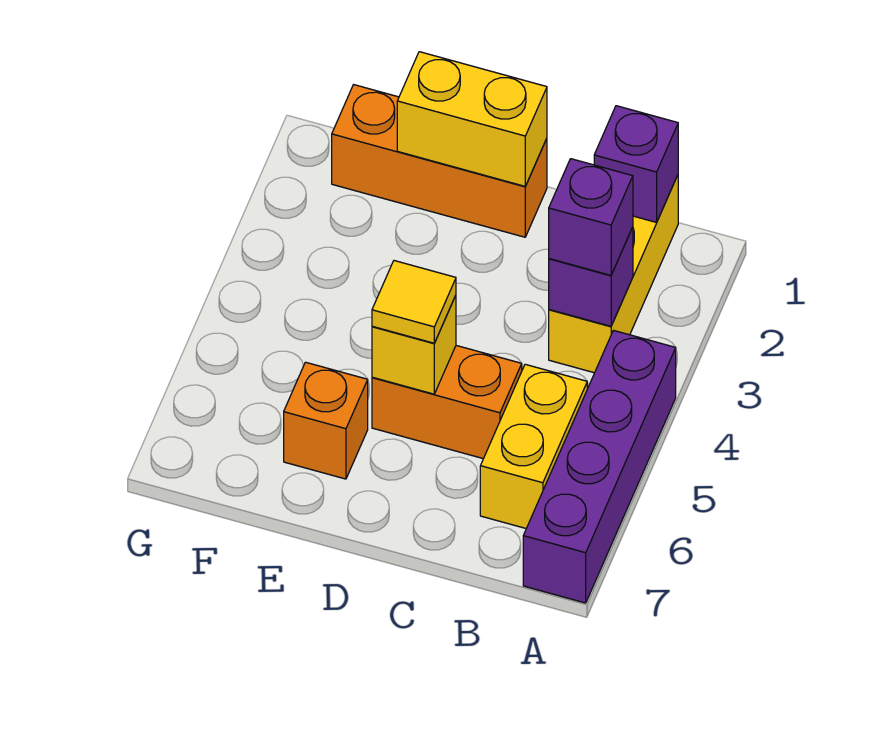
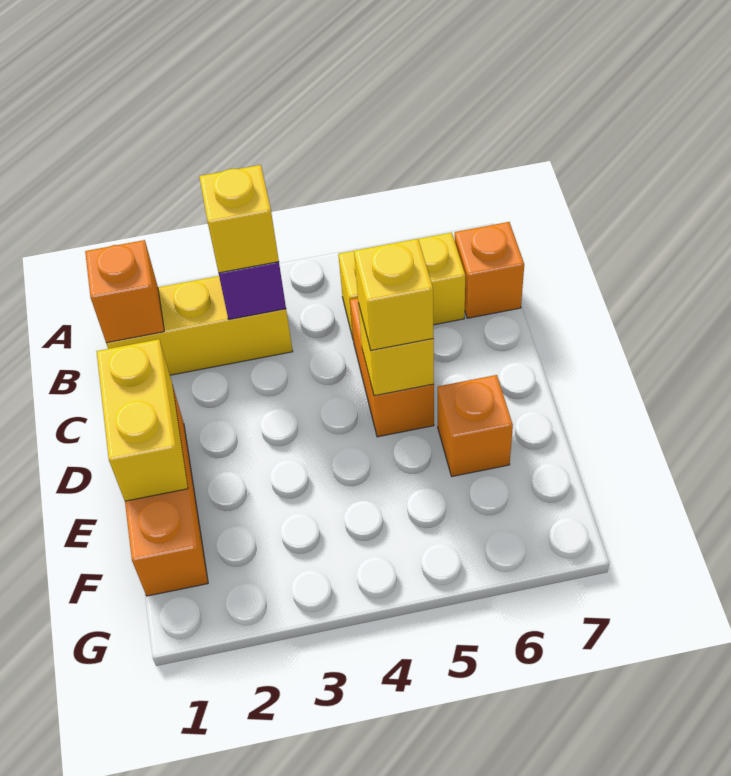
purple 1x4 brick [523,330,676,603] -> none
purple 1x1 brick [594,106,678,222] -> orange 1x1 brick [85,240,164,343]
purple 1x1 brick [549,159,633,275] -> yellow 1x1 brick [199,165,279,273]
none -> orange 1x1 brick [455,222,524,318]
yellow 1x1 tile [372,261,456,343] -> yellow 1x1 brick [354,239,434,350]

